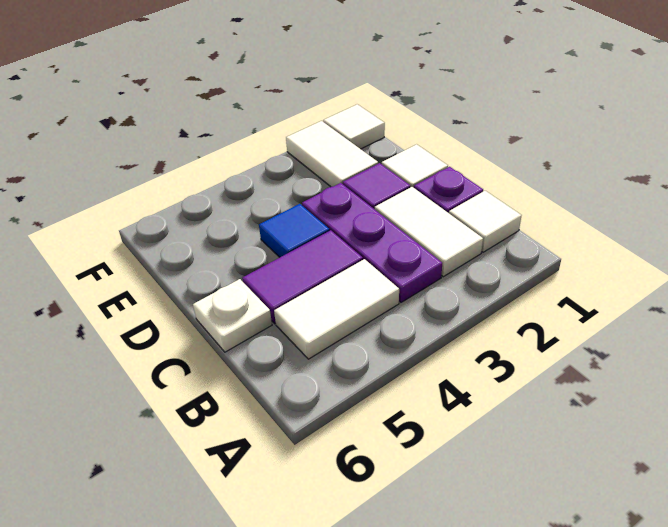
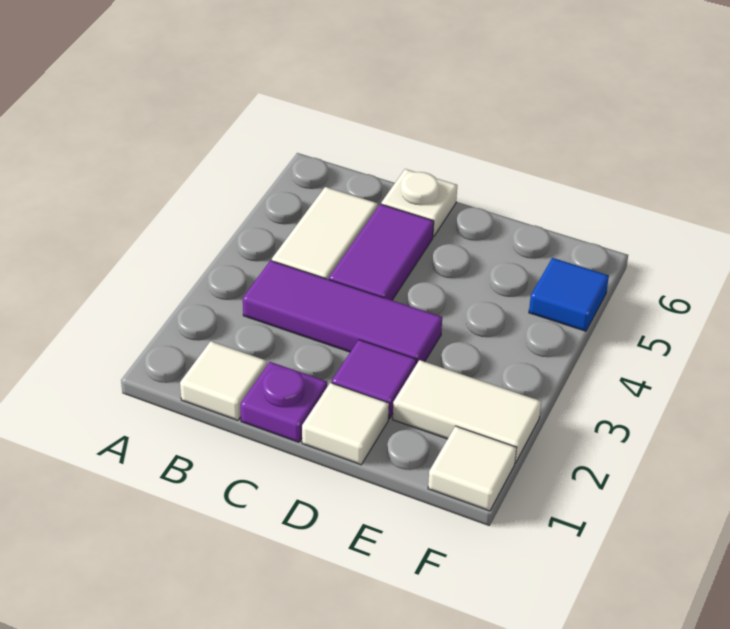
white 1x2 tile [375,187,483,277] -> none
purple 1x3 plate [302,183,442,302] -> purple 1x3 tile [243,261,442,364]
blue 1x1 tile [259,204,329,257] -> blue 1x1 tile moved to [529,258,609,331]

